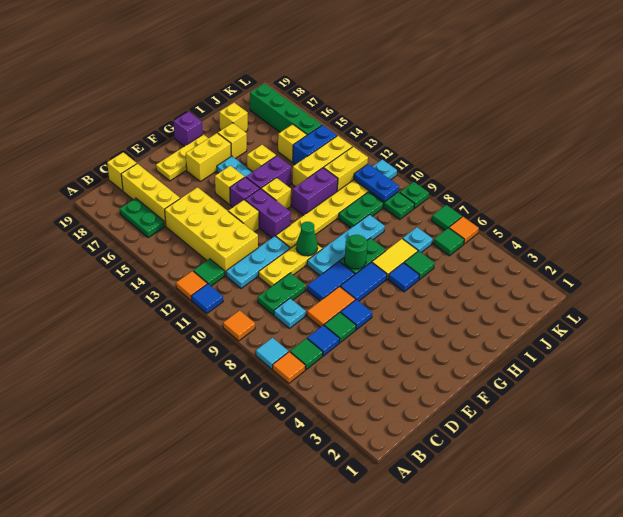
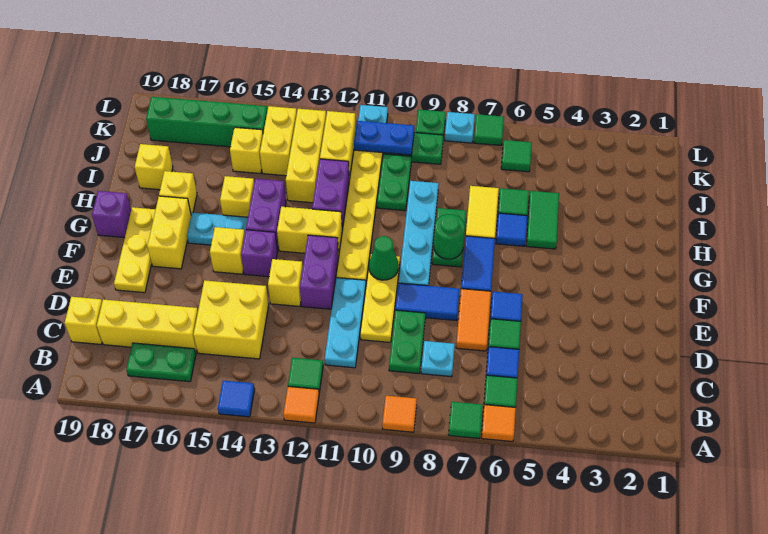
cyan 1x1 tile [256,338,288,369] -> green 1x1 tile [448,402,483,438]
blue 1x1 tile [191,284,223,313] -> blue 1x1 tile moved to [218,380,255,417]
yellow 2x4 brick [165,187,258,276] -> yellow 2x2 brick [193,280,269,359]
blue 1x2 tile [307,262,355,301] -> blue 1x2 tile turned to [396,283,460,321]
purple 1x2 brick [245,189,291,238] -> purple 1x2 brick turned to [300,235,339,309]
yellow 1x1 brick [261,178,291,209] -> yellow 1x2 brick [277,207,342,255]
none -> green 1x2 tile [526,191,559,249]
cyan 1x1 plate [403,227,433,252] -> cyan 1x1 plate moved to [445,112,475,143]
blue 1x2 brick [293,125,337,165] -> yellow 1x2 brick [260,106,297,176]
orange 1x1 tile [449,217,479,244] -> none

